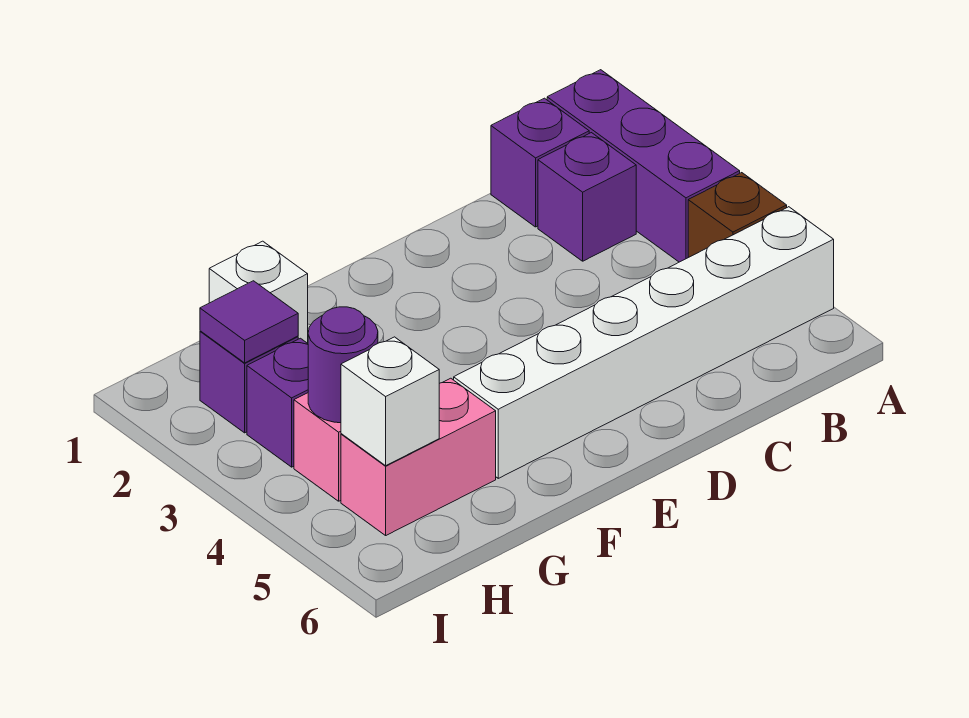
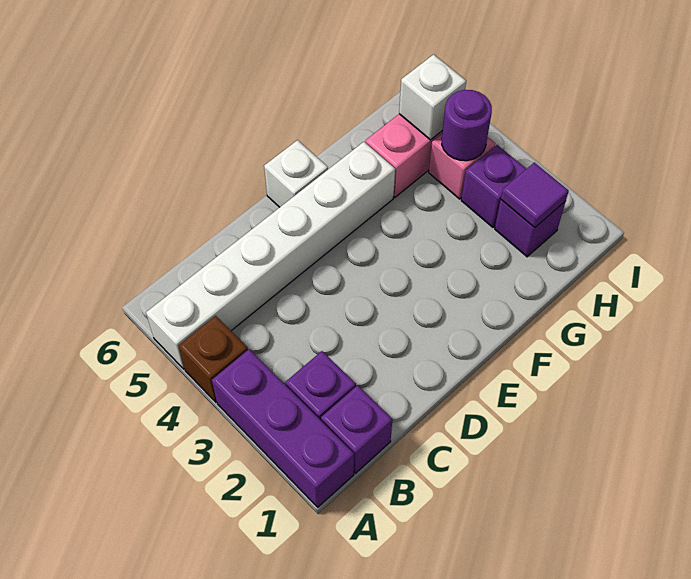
white 1x1 brick [209,241,308,343] -> white 1x1 brick moved to [264,140,328,207]

